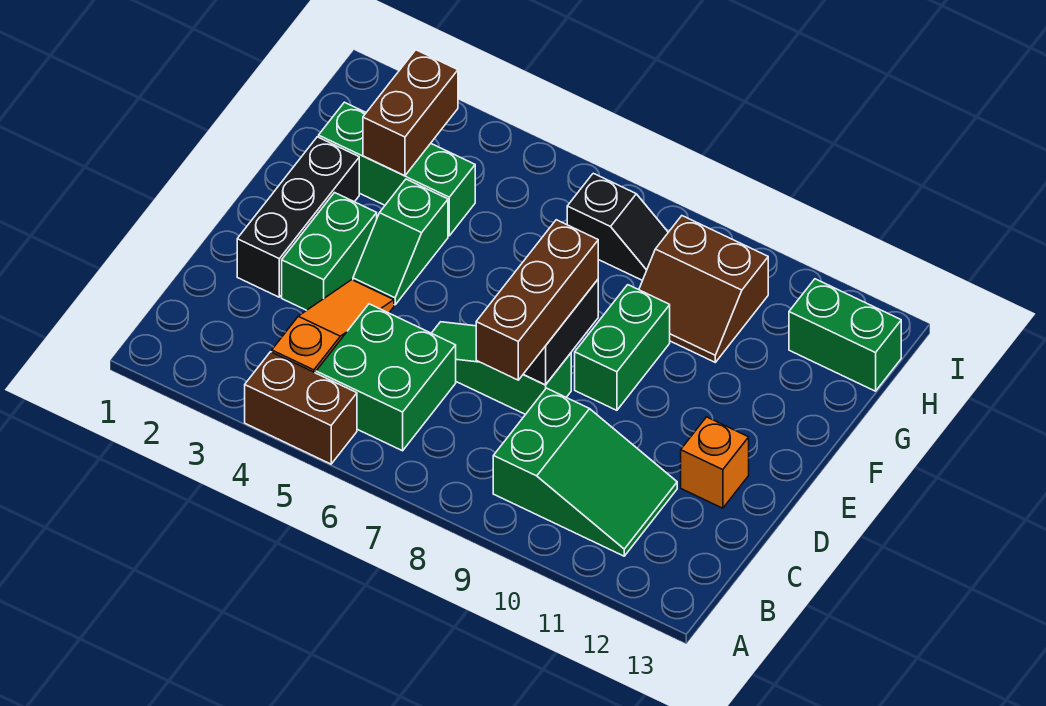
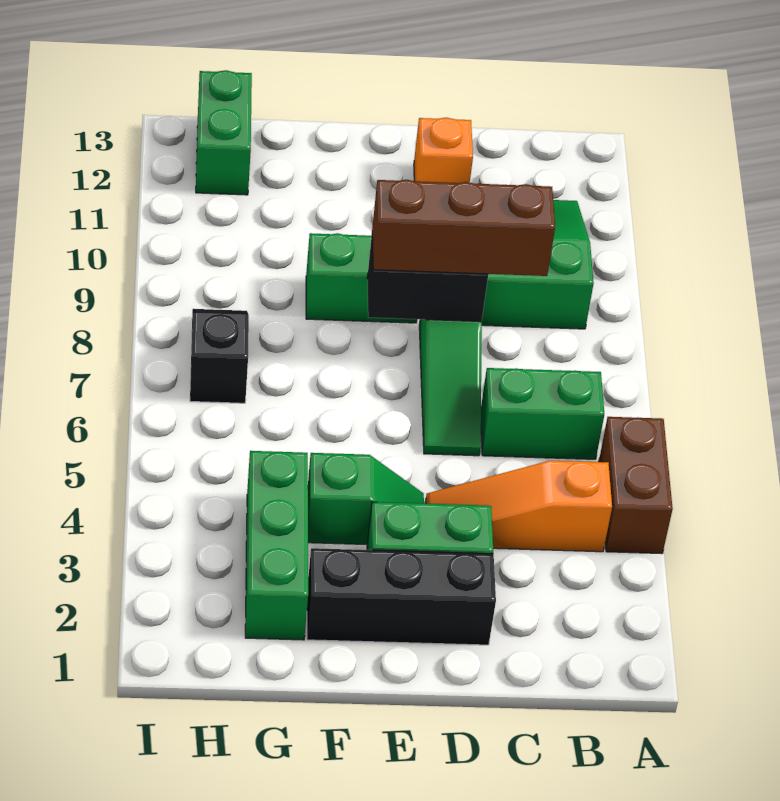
green 2x2 brick [316,304,456,451] -> green 1x2 brick [481,368,604,459]
brown 1x2 brick [363,50,458,176] -> none
brown 2x2 slope [639,216,768,362] -> none

